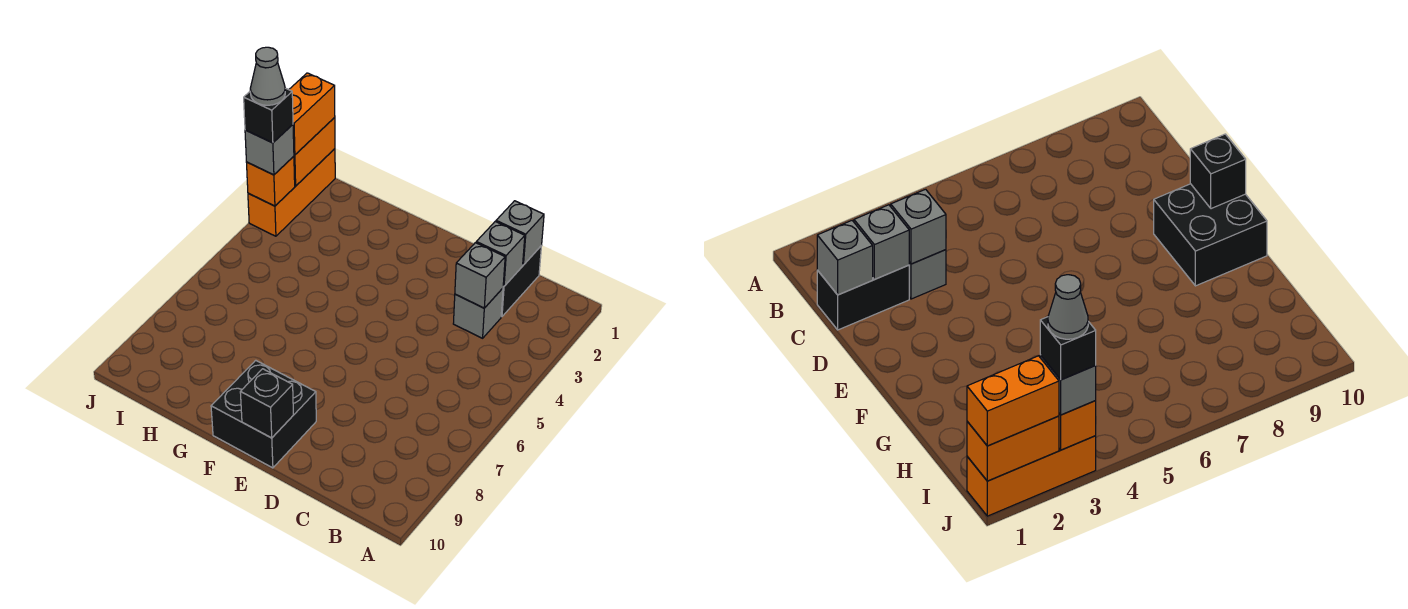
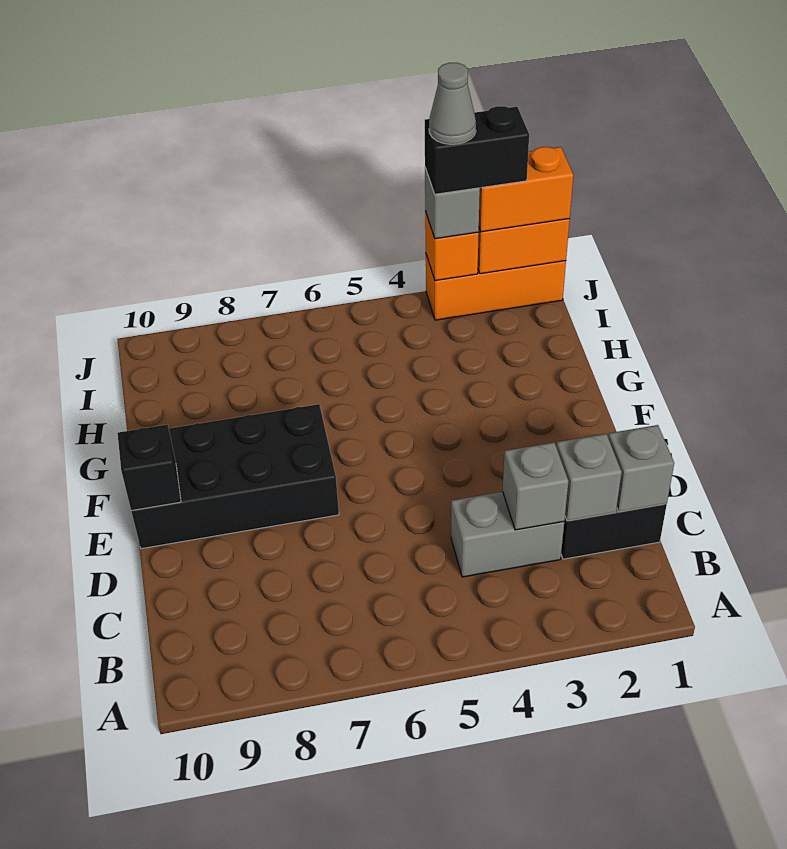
grey 1x1 brick [453,288,503,338] -> grey 1x2 brick [451,492,564,577]
black 2x2 brick [211,360,316,468] -> black 2x4 brick [131,404,339,549]
black 1x1 brick [244,88,293,143] -> black 1x2 brick [425,106,529,194]

